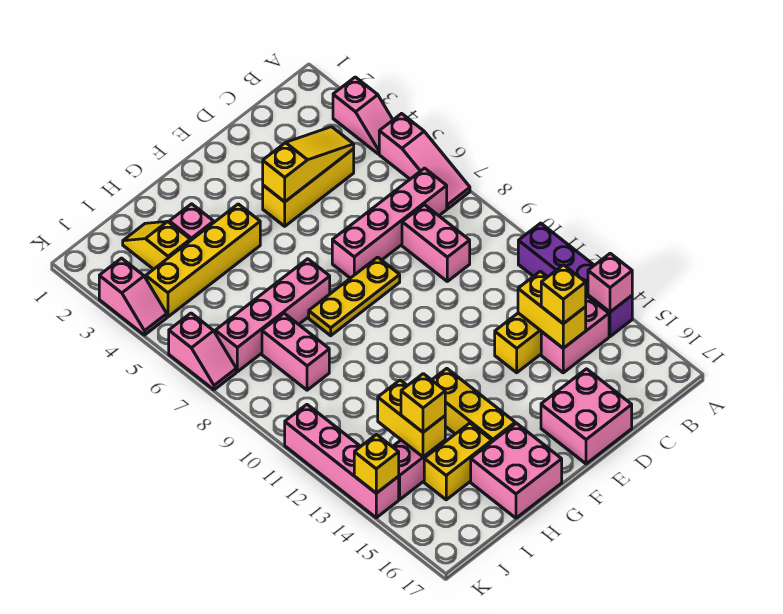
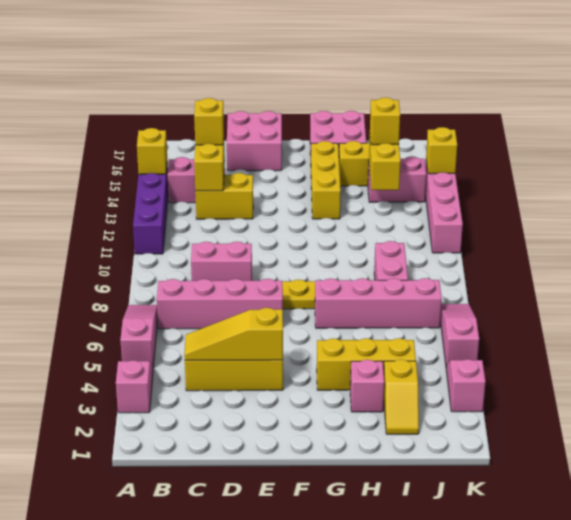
pink 1x1 brick [588,253,632,312] -> yellow 1x1 brick [137,128,167,174]
pink 1x2 brick [402,205,470,281] -> pink 1x2 brick turned to [191,242,252,281]
yellow 1x4 brick [146,204,260,317] -> yellow 1x3 brick [317,338,416,390]
pink 1x2 slope [169,313,236,390] -> pink 1x3 slope [440,304,479,365]

